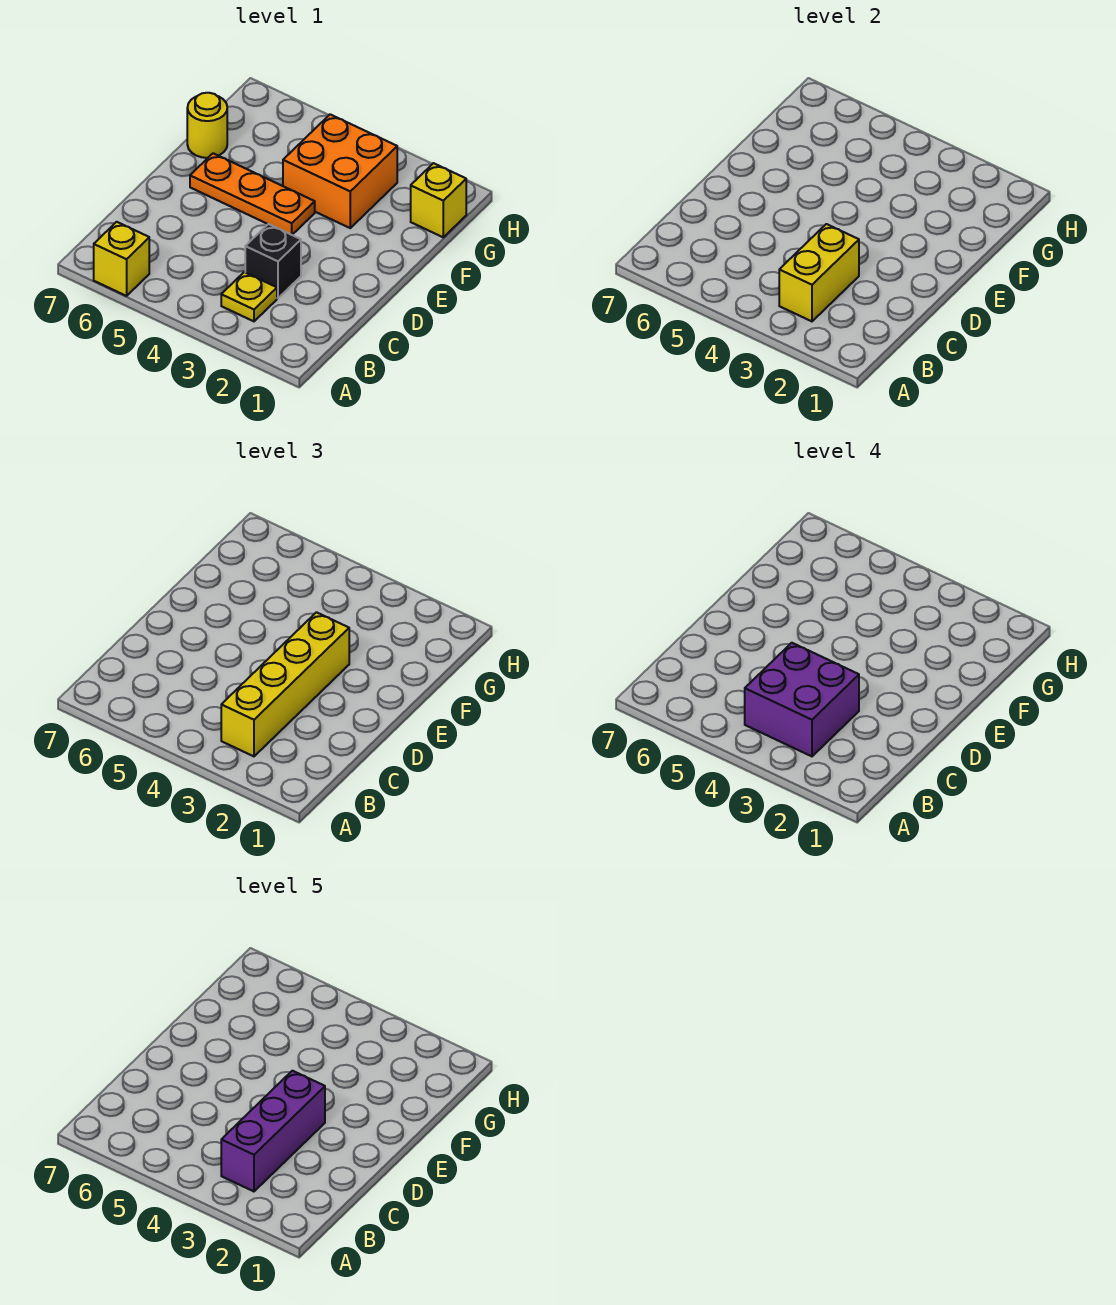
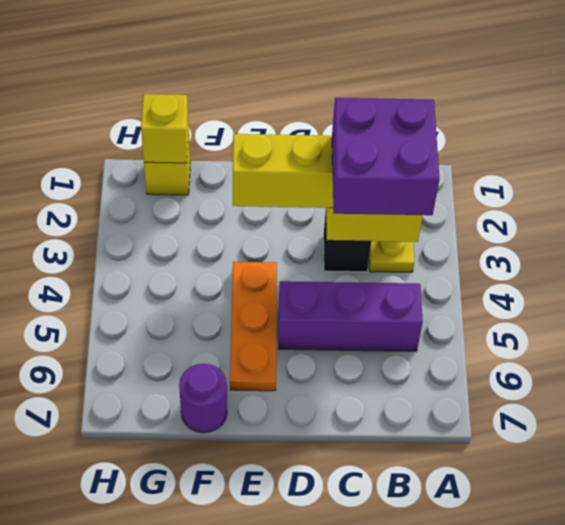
yellow 1x1 brick [94,222,149,296] -> yellow 1x1 brick moved to [141,94,189,163]
purple 1x3 brick [221,1071,325,1191] -> purple 1x3 brick moved to [278,281,423,351]
orange 2x2 brick [283,114,397,228] -> none
yellow 1x1 round brick [187,93,227,158] -> purple 1x1 round brick [179,364,227,433]

